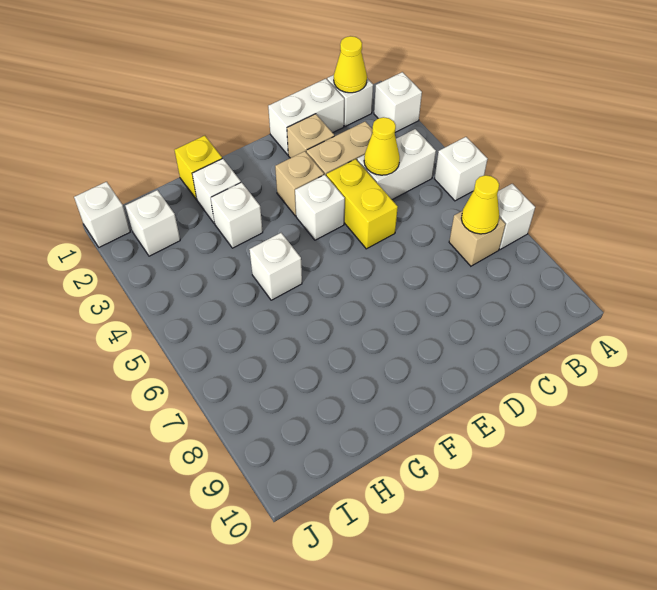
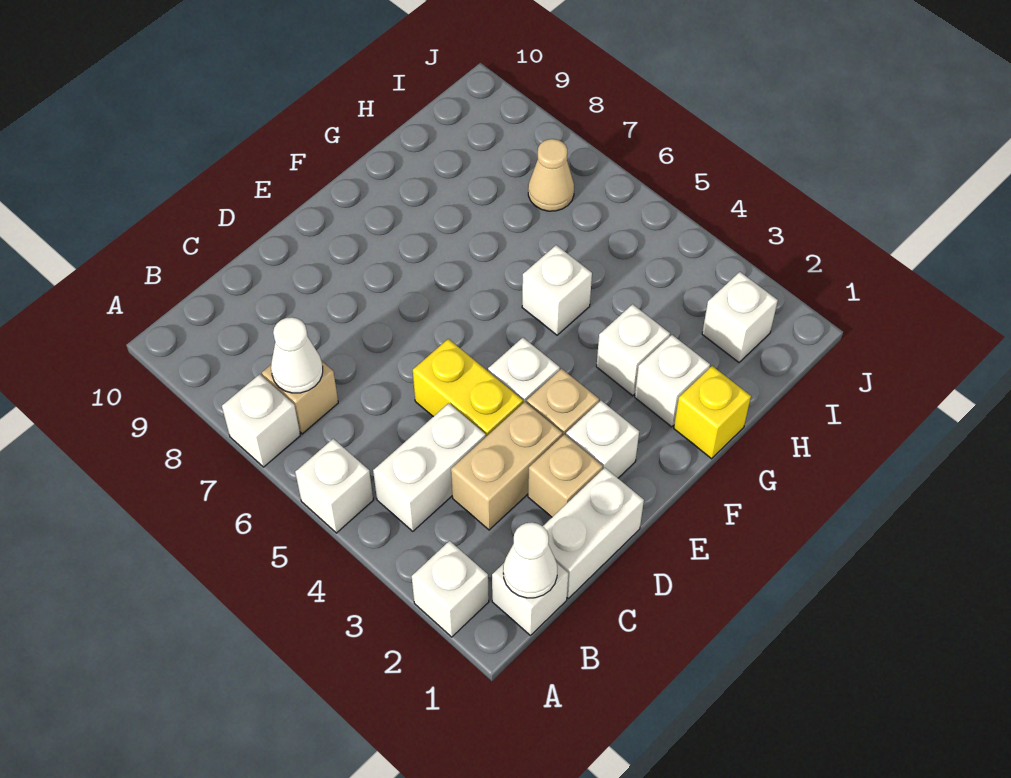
yellow 1x1 cone [334,36,367,93] -> white 1x1 cone [503,522,557,598]
yellow 1x1 cone [461,175,499,234] -> white 1x1 cone [271,317,323,393]
yellow 1x1 cone [364,117,400,175] -> none
none -> tan 1x1 cone [528,139,574,211]
white 1x1 brick [74,182,130,247] -> white 1x1 brick moved to [566,401,639,478]

